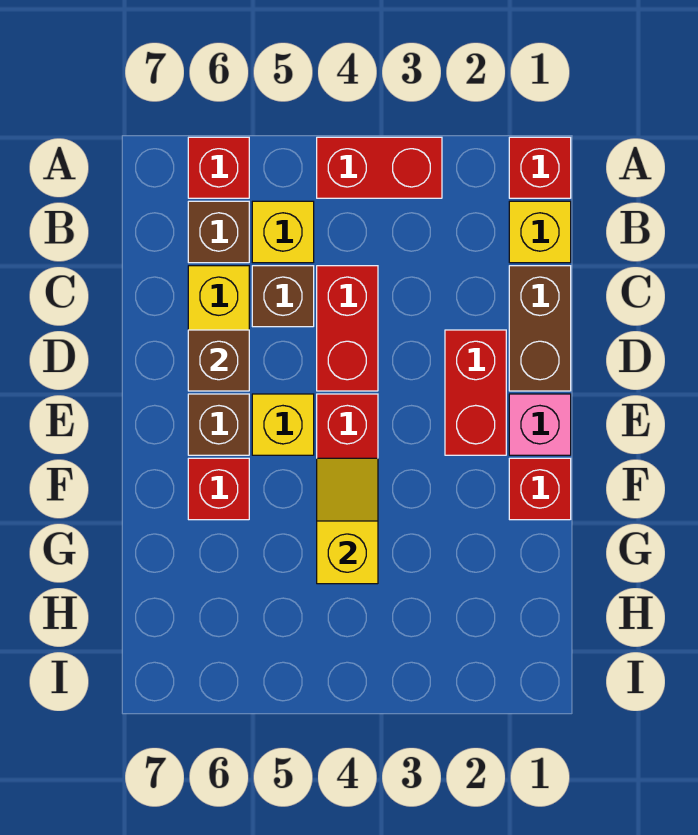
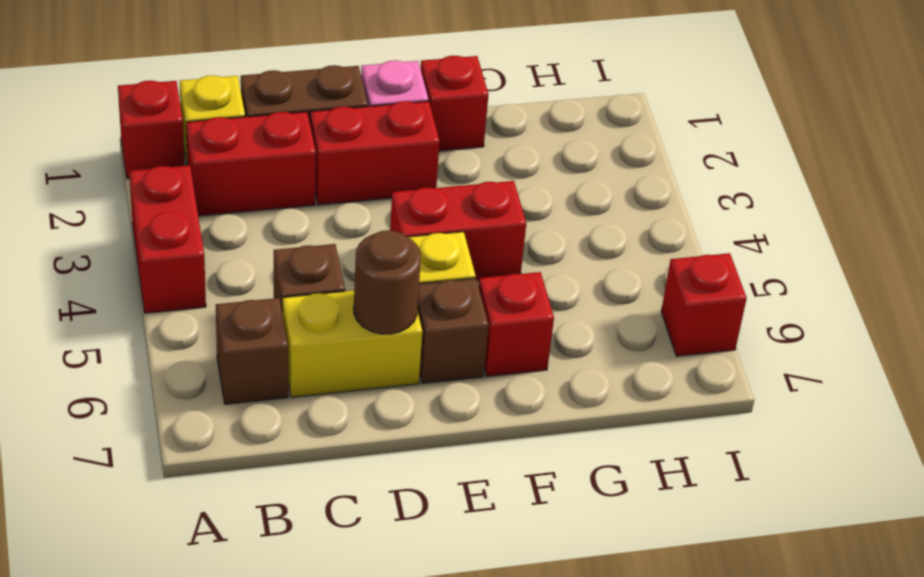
red 1x1 brick [188,137,249,198] -> red 1x1 brick moved to [661,253,747,356]
yellow 1x1 brick [252,201,314,263] -> none
red 1x2 brick [317,266,378,391] -> red 1x2 brick moved to [186,112,316,216]
brown 1x1 brick [188,330,249,391] -> brown 1x1 round brick [354,230,421,334]
yellow 1x2 slope [317,458,378,584] -> none

